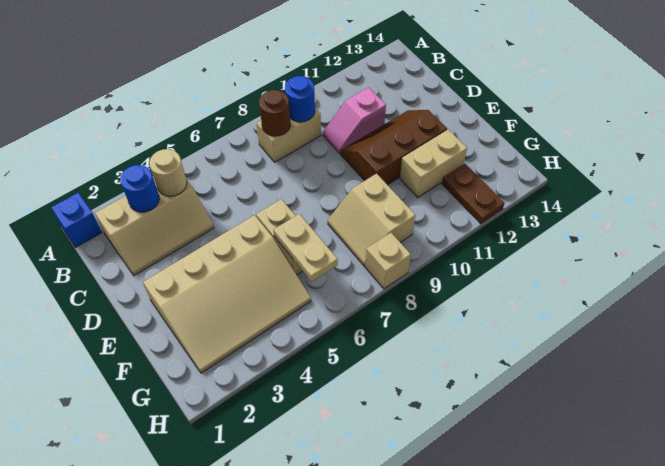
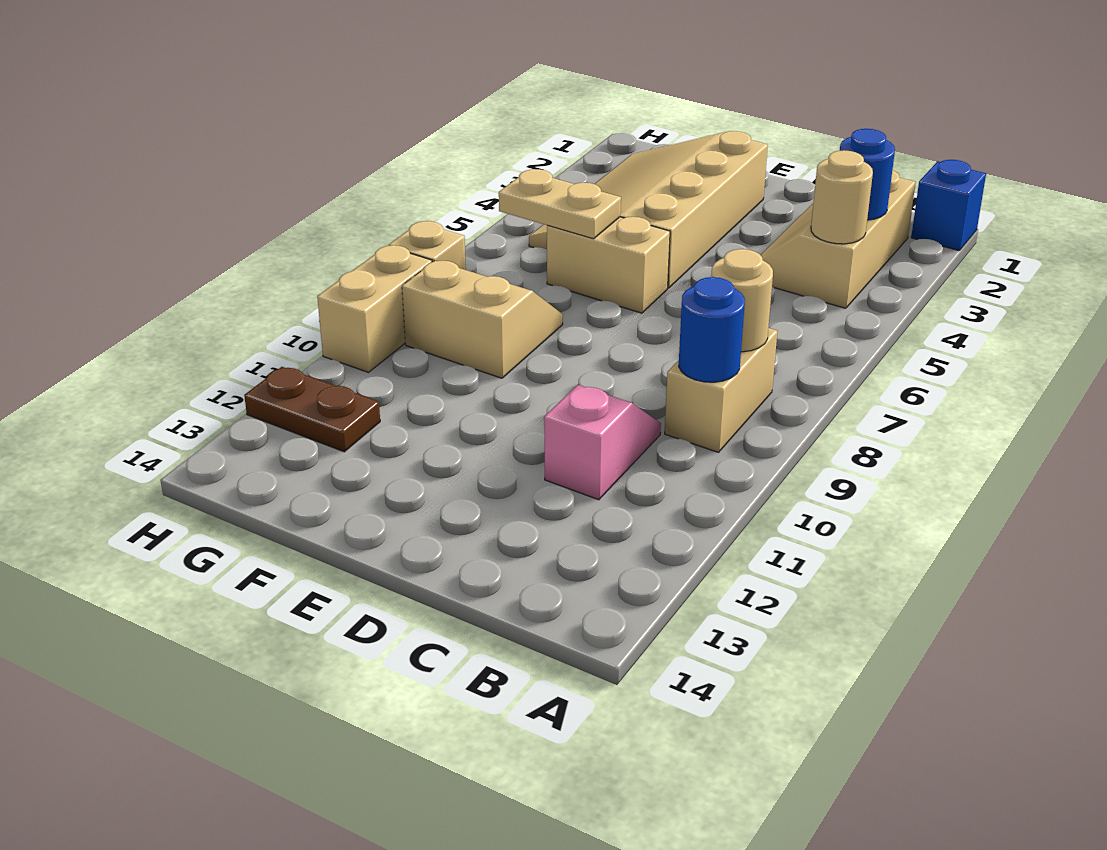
brown 1x1 round brick [259,90,290,136] -> tan 1x1 round brick [711,249,773,352]
brown 2x3 slope [340,110,447,185] -> none
tan 1x2 brick [400,130,467,198] -> tan 1x2 brick moved to [317,245,432,372]

